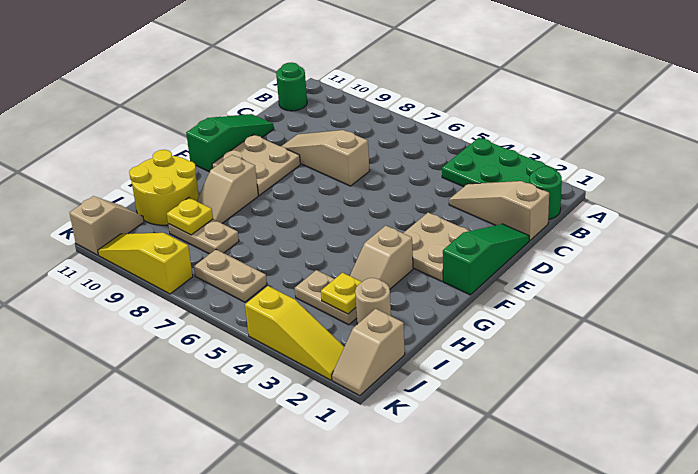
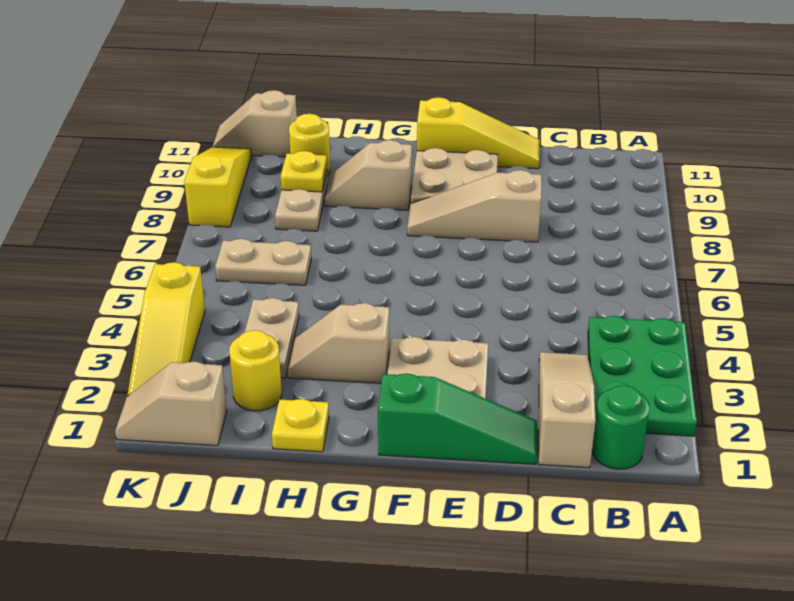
green 1x1 round brick [276,62,307,111] -> none
tan 1x3 slope [281,130,370,186] -> tan 1x3 slope turned to [407,170,542,242]
green 1x3 slope [186,114,274,172] -> yellow 1x3 slope [417,97,540,169]
yellow 2x2 round brick [129,150,199,225] -> yellow 1x1 round brick [289,114,330,175]
tan 1x1 round brick [355,278,391,324] -> yellow 1x1 round brick [229,330,282,411]
yellow 1x1 plate [321,273,362,314] -> yellow 1x1 plate moved to [272,399,329,452]
tan 1x2 plate [194,250,267,302] -> tan 1x2 plate turned to [215,239,311,285]
tan 1x2 slope [70,196,144,255] -> tan 1x2 slope turned to [213,90,297,157]

